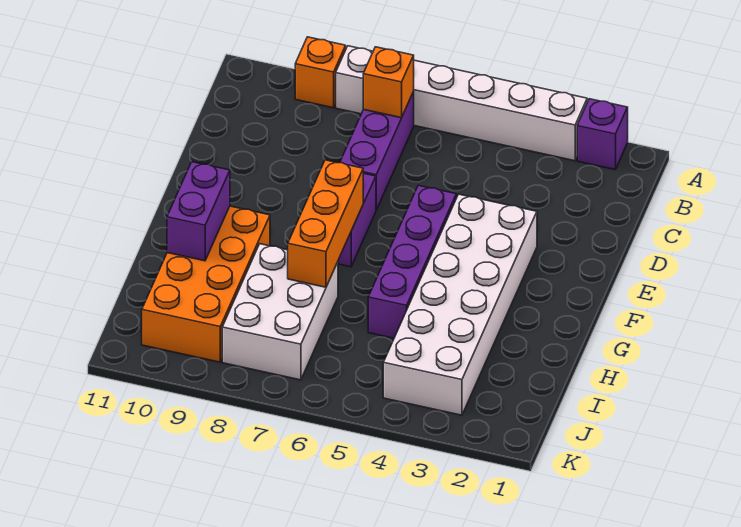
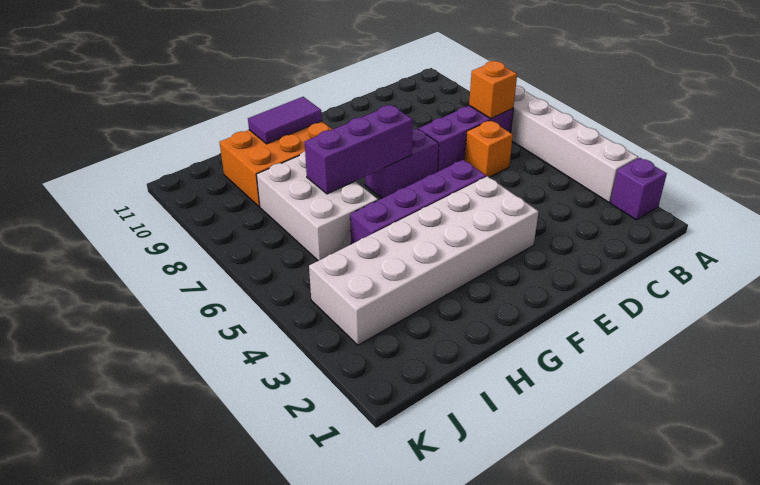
orange 1x1 brick [295,37,346,108] -> orange 1x1 brick moved to [465,120,513,177]
orange 1x3 brick [288,160,363,287] -> purple 1x3 brick [305,105,413,194]
orange 2x4 brick [142,206,270,362] -> orange 2x3 brick [220,121,332,207]
purple 1x2 brick [167,162,230,261] -> purple 1x2 tile [248,97,322,144]
white 2x3 brick [222,244,338,380] -> white 2x3 brick turned to [256,151,378,261]

